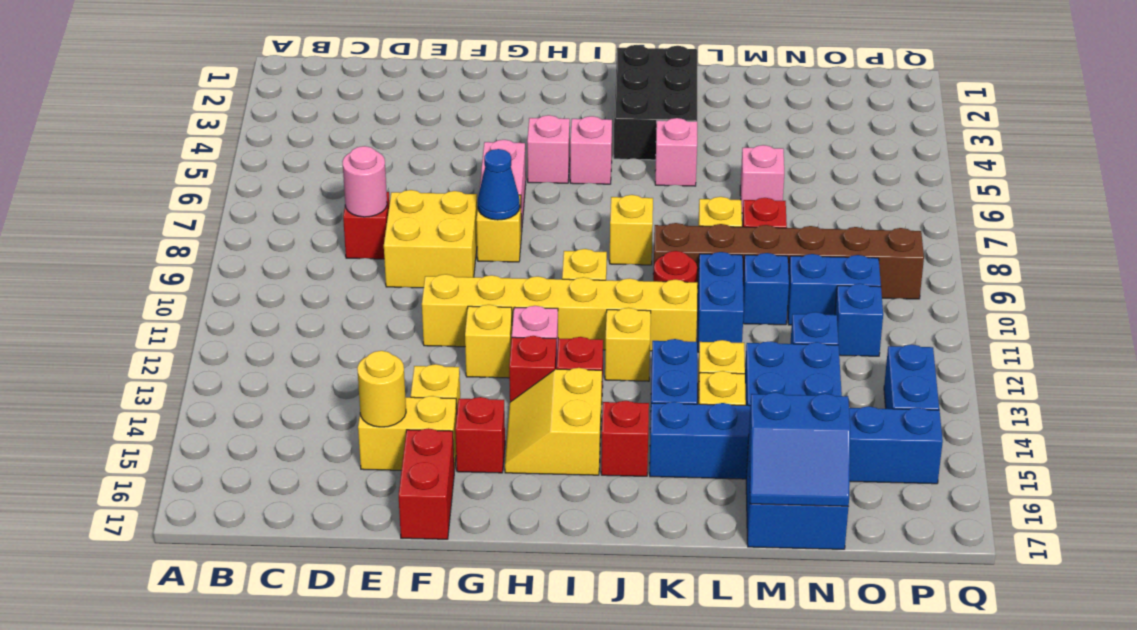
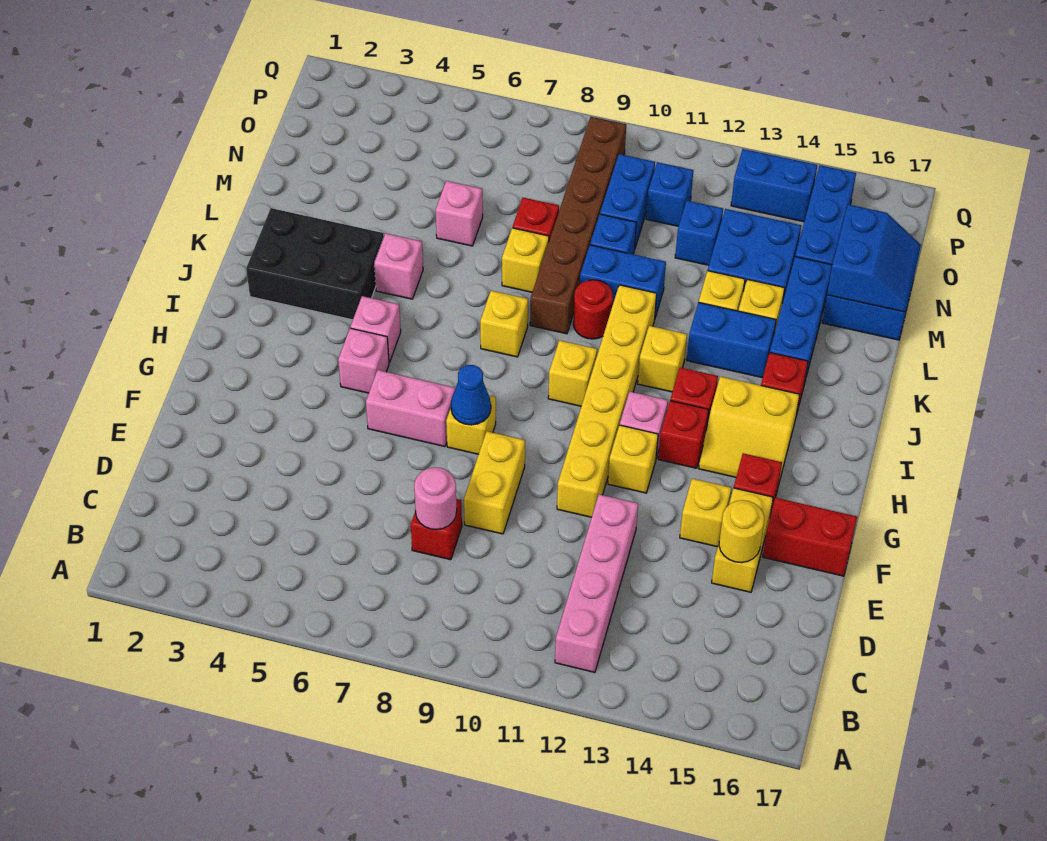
none -> pink 1x4 brick [555,494,638,672]
yellow 2x2 brick [384,190,477,288] -> yellow 1x2 brick [464,431,525,534]

